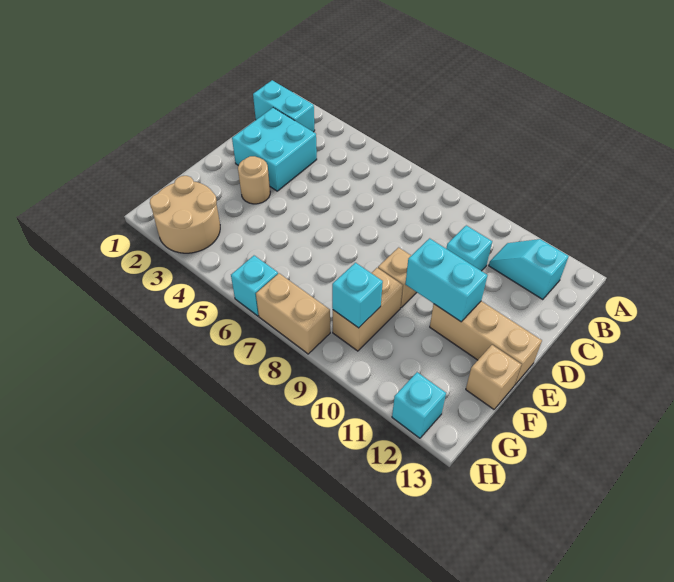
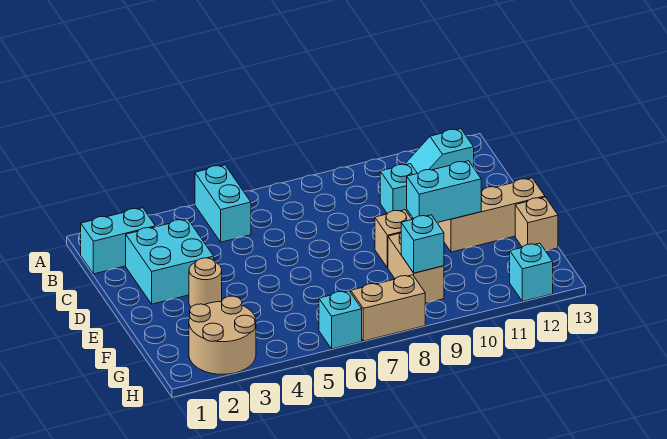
none -> cyan 1x2 brick [195,165,251,242]

